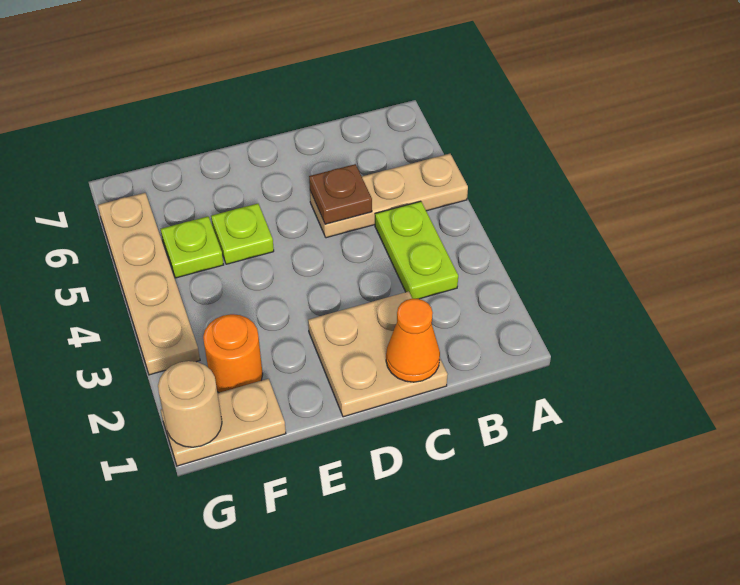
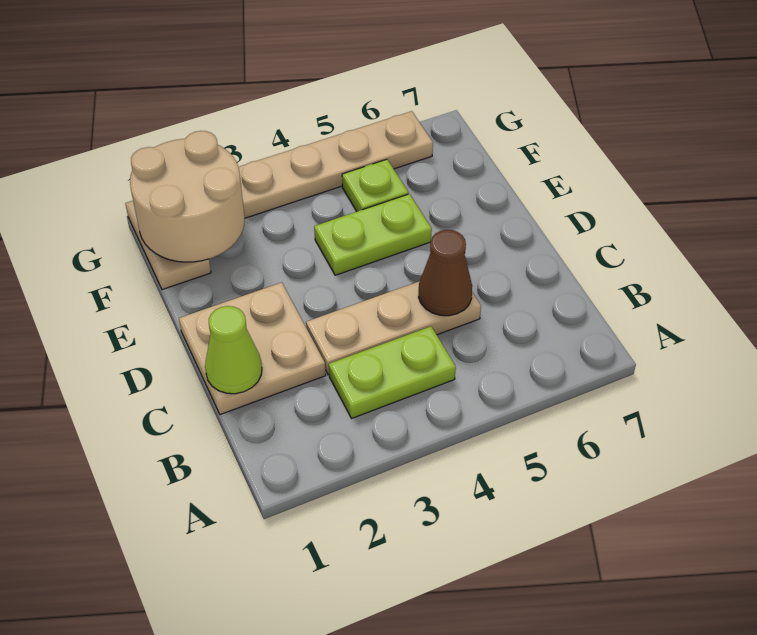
tan 1x3 plate [310,154,468,238] -> tan 1x3 plate turned to [306,281,481,375]
orange 1x1 cone [386,299,440,382] -> lime 1x1 cone [205,306,262,394]
brown 1x1 plate [309,164,372,224] -> brown 1x1 cone [419,230,472,316]
lime 1x1 plate [211,204,274,264] -> lime 1x2 plate [314,194,432,275]
orange 1x1 round brick [203,314,263,393] -> none
tan 1x1 round brick [158,361,222,447] -> tan 2x2 round brick [130,131,245,262]

